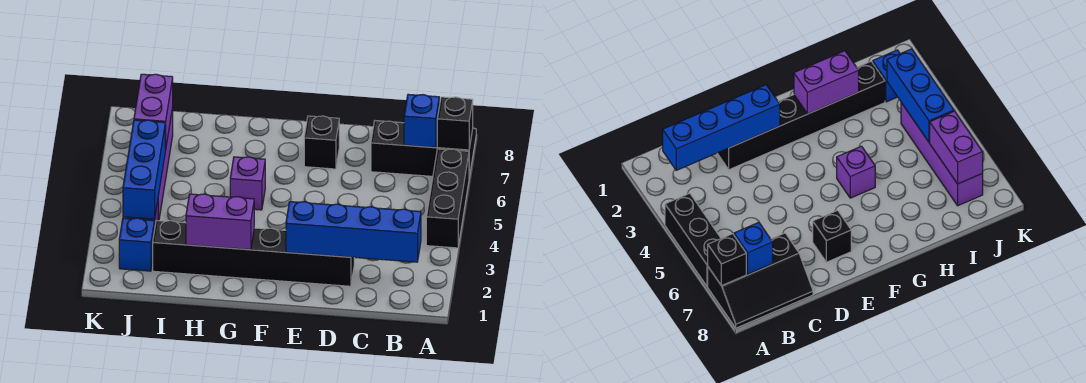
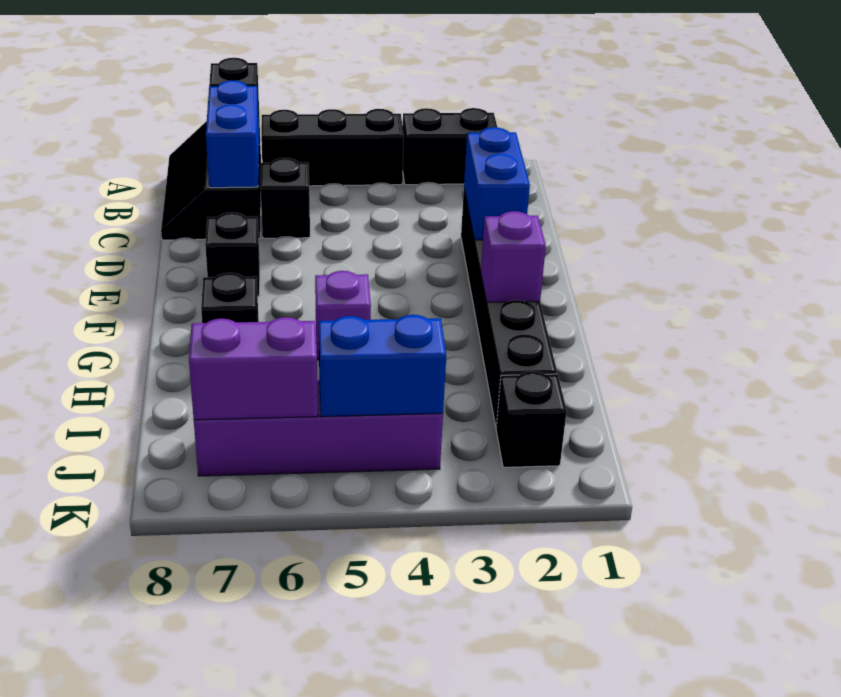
none -> black 1x2 brick [403,108,497,185]
blue 1x4 brick [286,202,421,262] -> blue 1x2 brick [464,127,530,240]
blue 1x1 brick [404,94,439,148] -> blue 1x2 brick [206,80,259,188]
none -> black 1x1 brick [261,158,310,238]
purple 1x2 brick [186,194,254,250] -> purple 1x1 brick [481,211,546,303]
none -> black 1x1 brick [201,273,259,323]
blue 1x1 brick [119,218,154,271] -> black 1x1 brick [496,371,567,467]
blue 1x3 brick [123,120,165,219] -> blue 1x2 brick [319,315,446,417]

